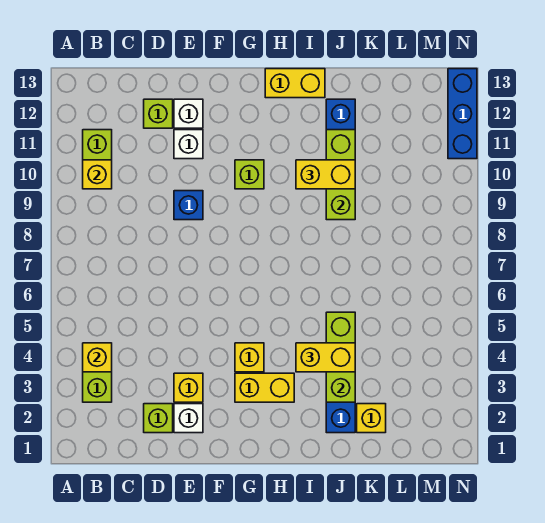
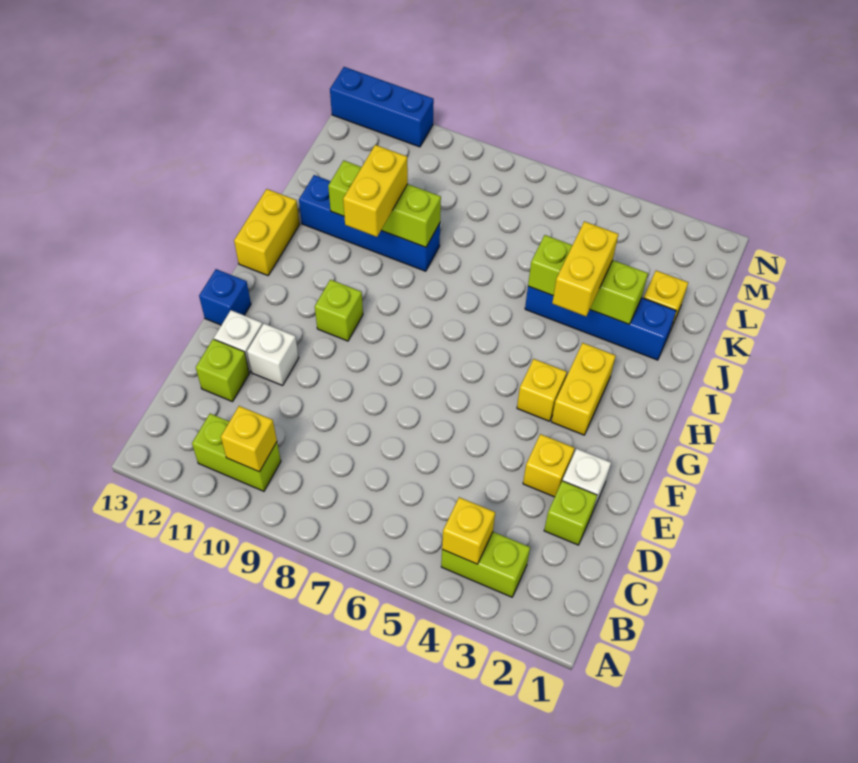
blue 1x1 brick [174,191,203,220] -> blue 1x1 brick moved to [199,269,251,325]

